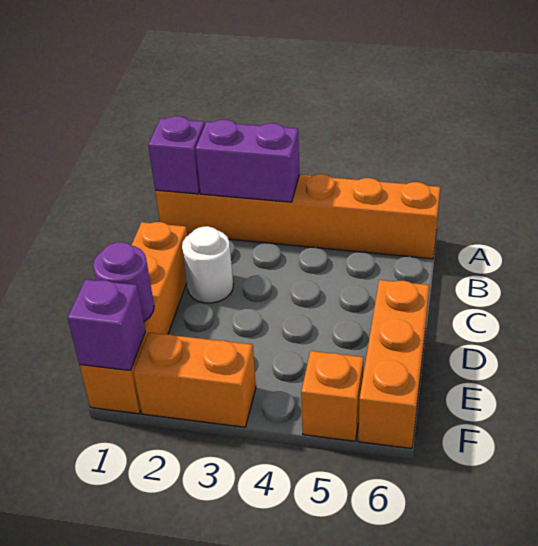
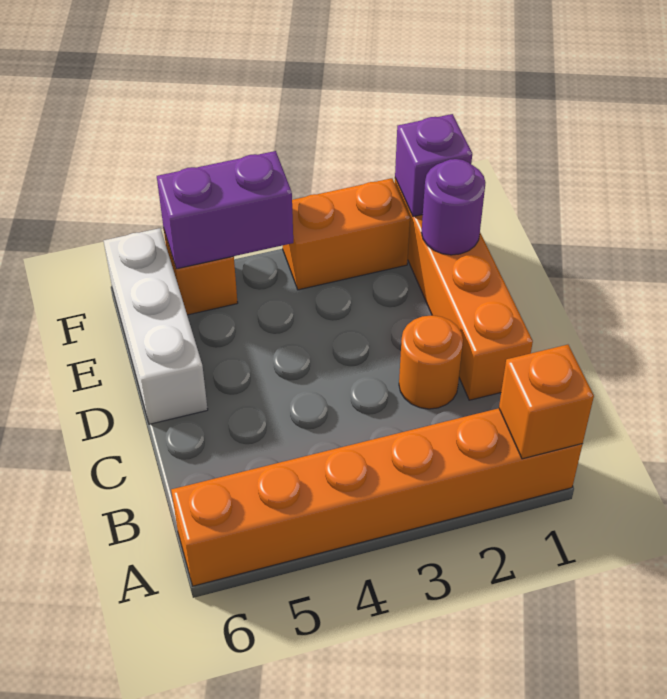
purple 1x1 brick [148,116,205,194] -> orange 1x1 brick [499,345,594,459]
purple 1x2 brick [196,120,299,202] -> purple 1x2 brick moved to [157,151,293,269]
white 1x1 round brick [182,226,233,303] -> orange 1x1 round brick [399,315,463,409]
orange 1x3 brick [358,280,429,449] -> white 1x3 brick [104,228,208,424]

